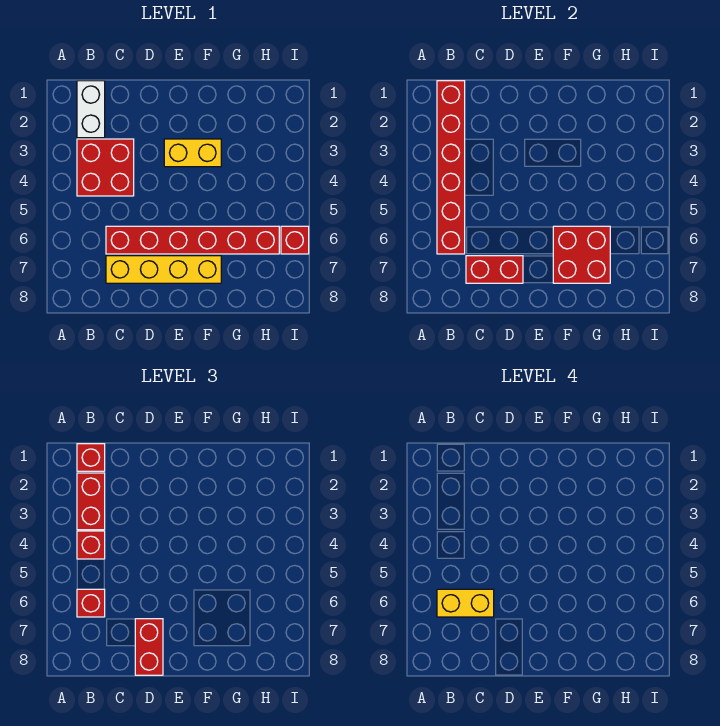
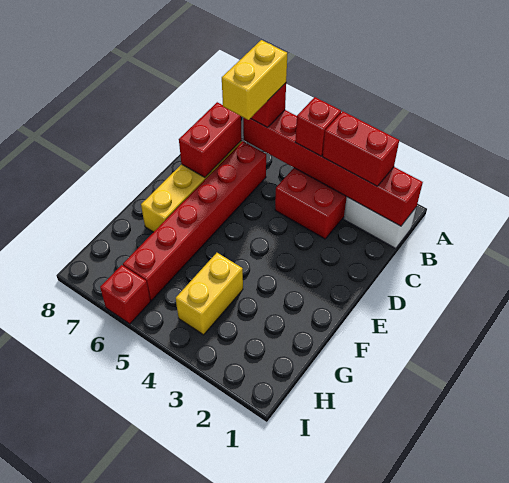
red 1x1 brick [77,444,105,471] -> none
red 1x2 brick [135,619,163,675] -> none
yellow 1x2 brick [164,139,221,167] -> yellow 1x2 brick moved to [176,253,243,335]
red 2x2 brick [553,226,610,283] -> none

